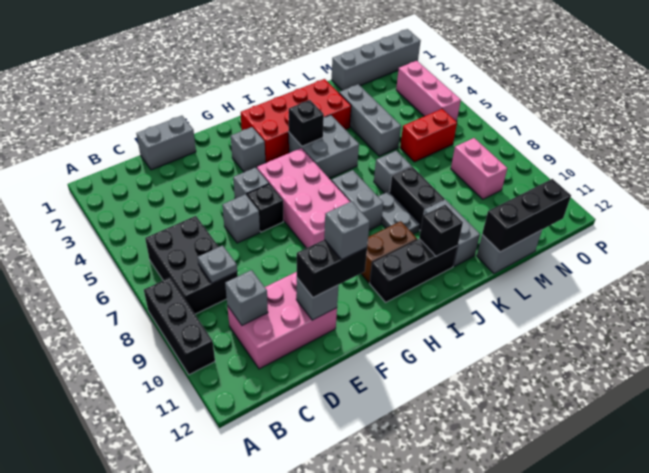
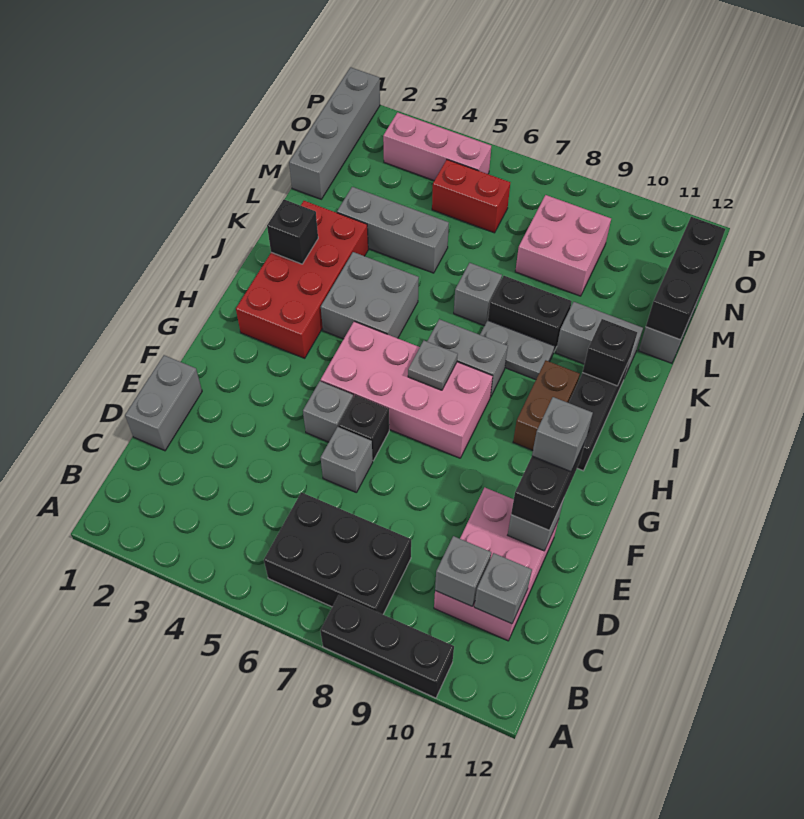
grey 1x1 plate [197,245,237,283] -> grey 1x1 plate moved to [408,341,458,390]
grey 1x1 brick [231,127,265,172] -> grey 1x1 brick moved to [474,553,532,624]
black 1x1 brick [289,100,324,146] -> black 1x1 brick moved to [267,200,318,264]
red 1x2 brick [400,109,457,162] -> red 1x2 brick turned to [432,160,510,233]
pink 1x2 brick [451,138,507,199] -> pink 2x2 brick [515,195,611,296]

